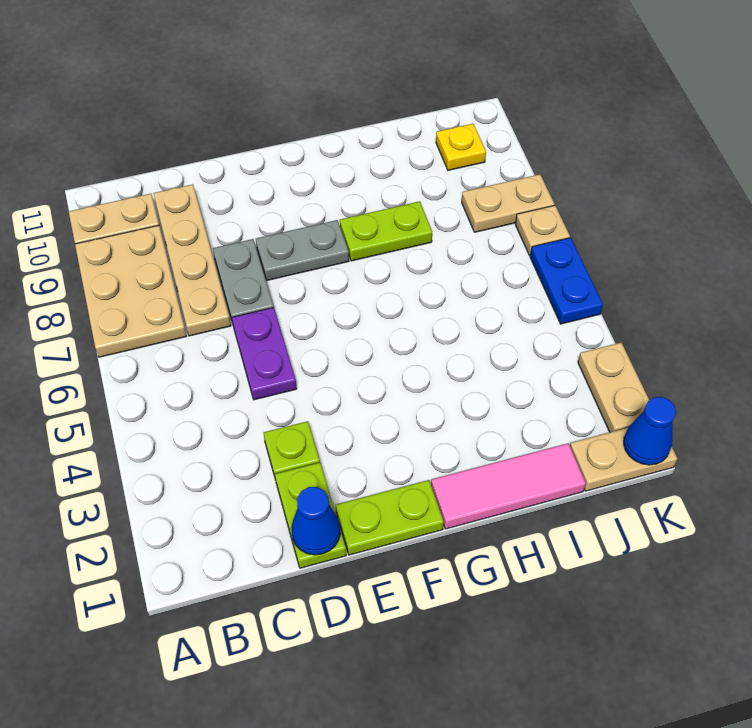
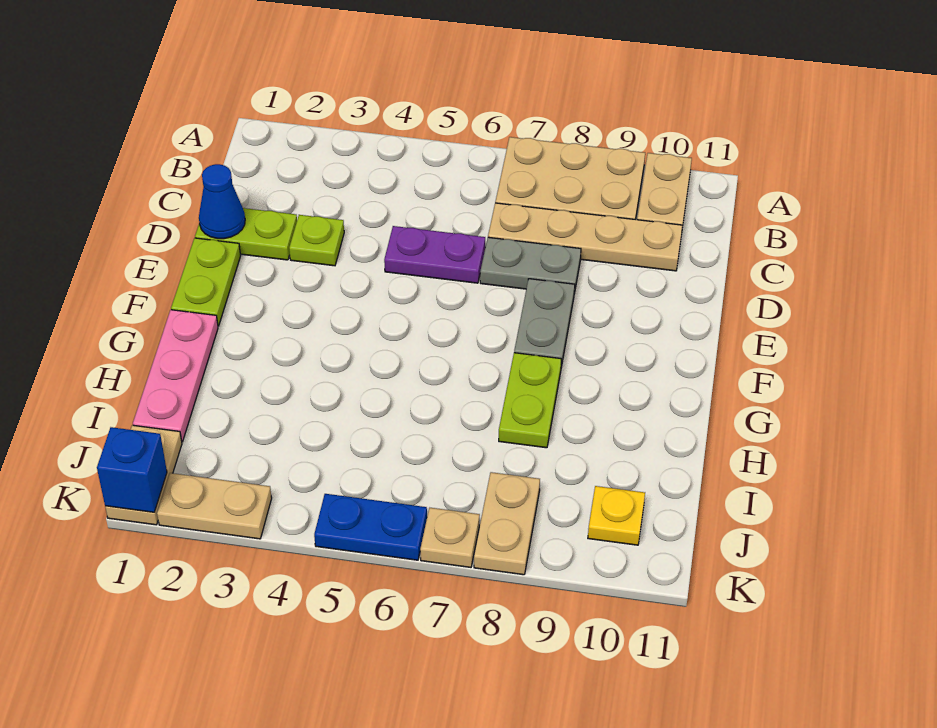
pink 1x3 tile [431,443,586,529] -> pink 1x3 plate [133,310,218,442]
blue 1x1 cone [624,397,676,465] -> blue 1x1 brick [97,427,167,512]

